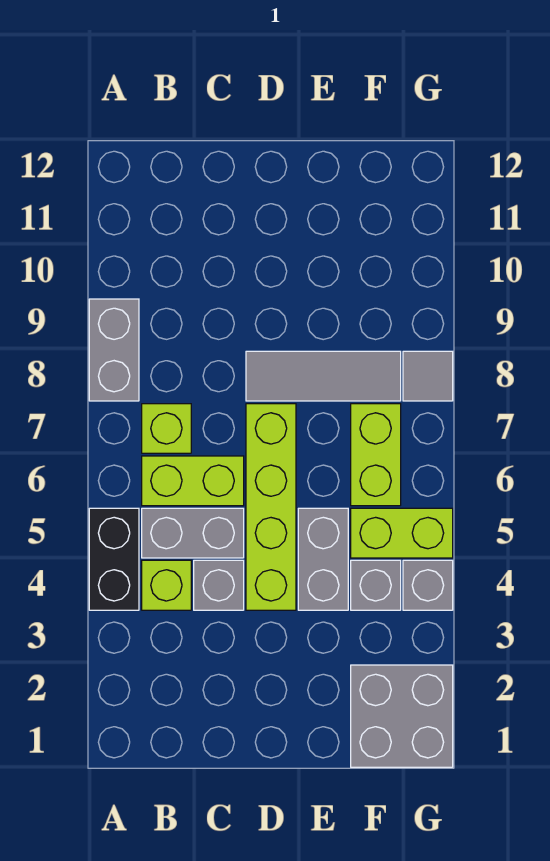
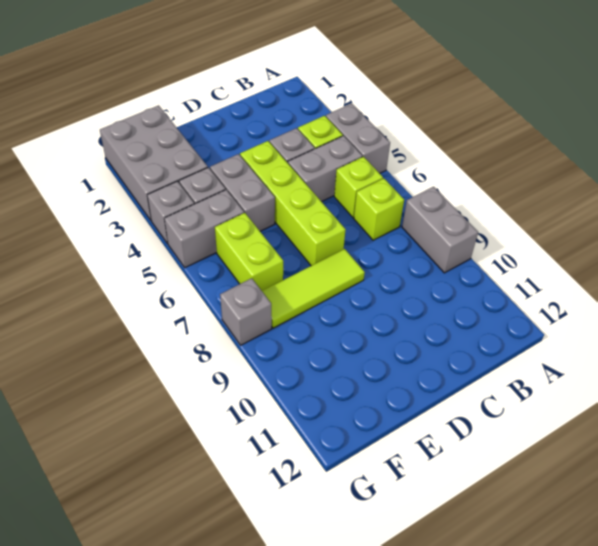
black 1x2 brick [89,508,139,610] -> grey 1x2 brick [326,104,390,173]
lime 1x2 brick [142,456,244,506] -> lime 1x1 brick [334,157,383,218]
grey 1x3 tile [246,351,401,401] -> lime 1x3 tile [262,249,365,328]
grey 2x2 brick [351,665,453,767] -> grey 2x3 brick [100,105,208,221]
lime 1x2 brick [351,508,453,558] -> grey 1x2 brick [164,190,244,268]
grey 1x1 tile [403,351,453,401] -> grey 1x1 brick [220,278,272,345]

